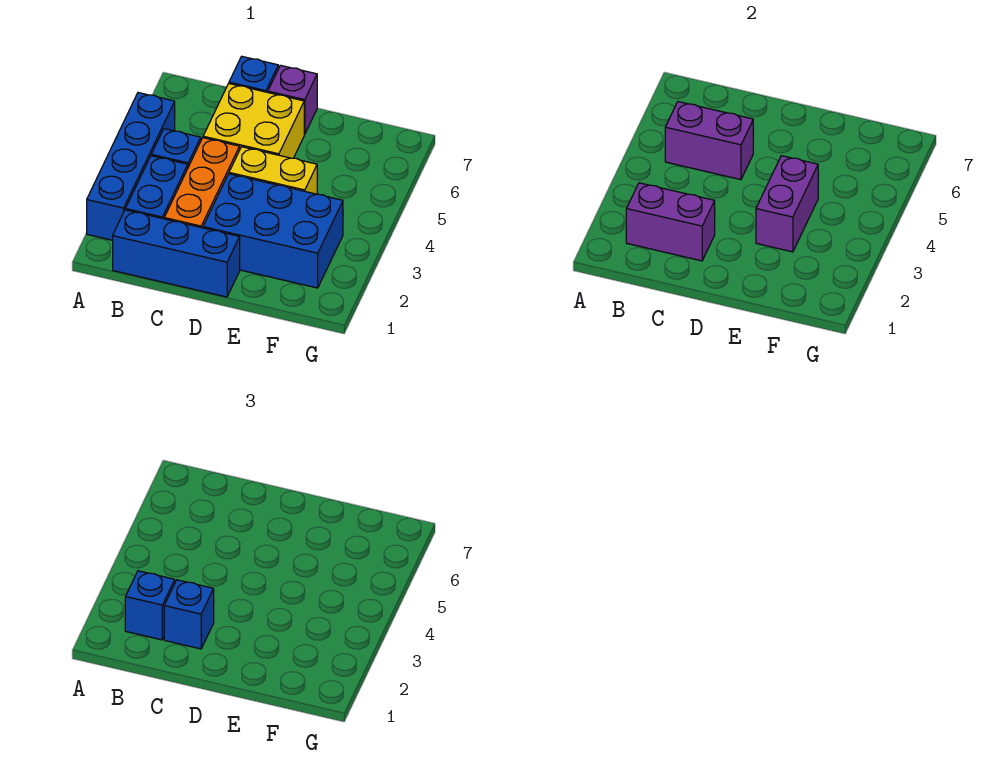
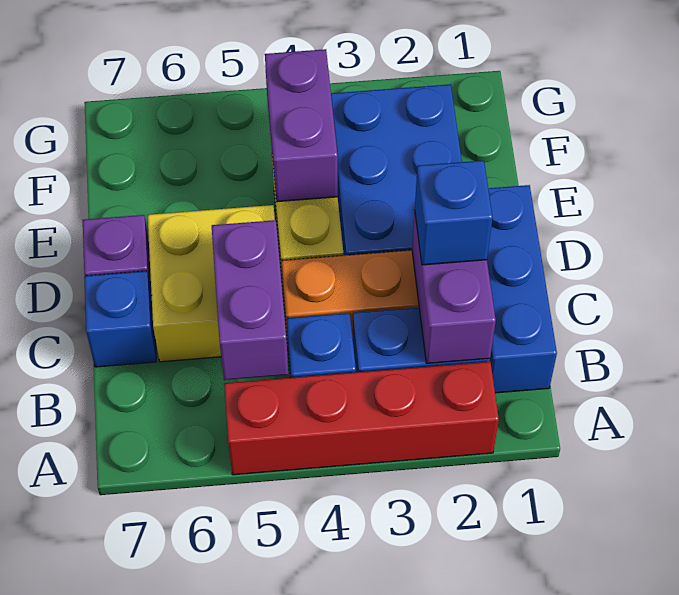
blue 1x4 brick [87,93,175,240] -> red 1x4 brick [224,362,499,475]
blue 1x1 brick [125,571,175,640] -> none
purple 1x2 brick [756,156,818,252] -> purple 1x2 brick turned to [265,49,338,202]

